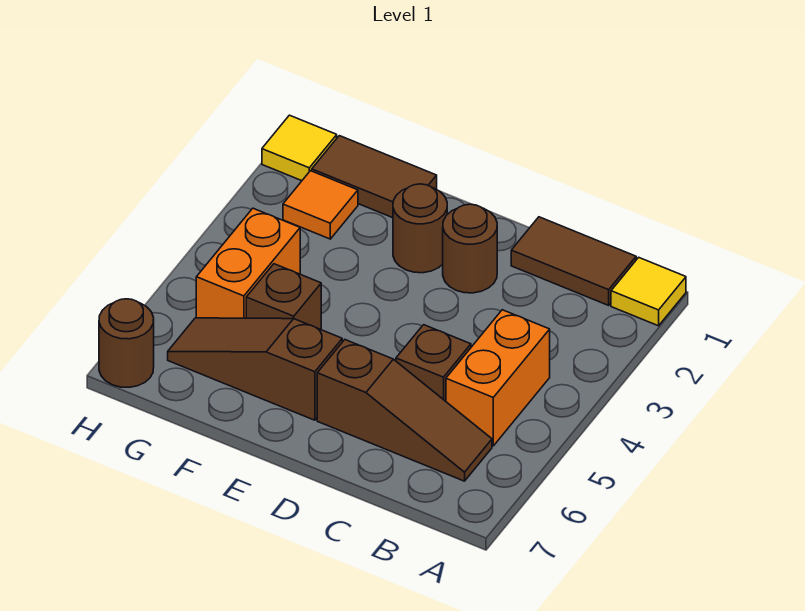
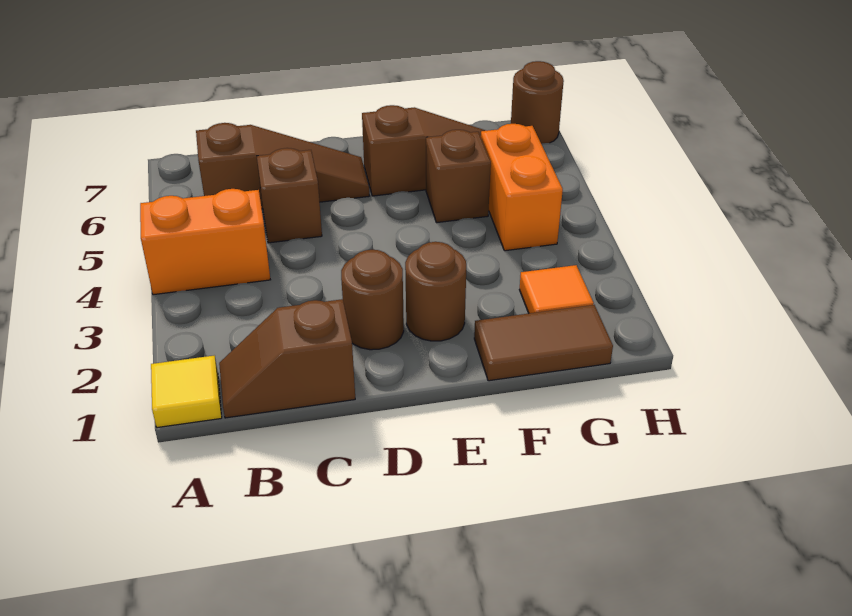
brown 1x2 tile [511,217,636,305] -> brown 1x2 slope [219,299,355,418]
orange 1x2 brick [446,310,550,446] -> orange 1x2 brick turned to [140,189,270,295]
brown 1x3 slope [317,340,492,481] -> brown 1x3 slope turned to [196,123,369,209]
yellow 1x1 tile [262,115,337,181] -> none

